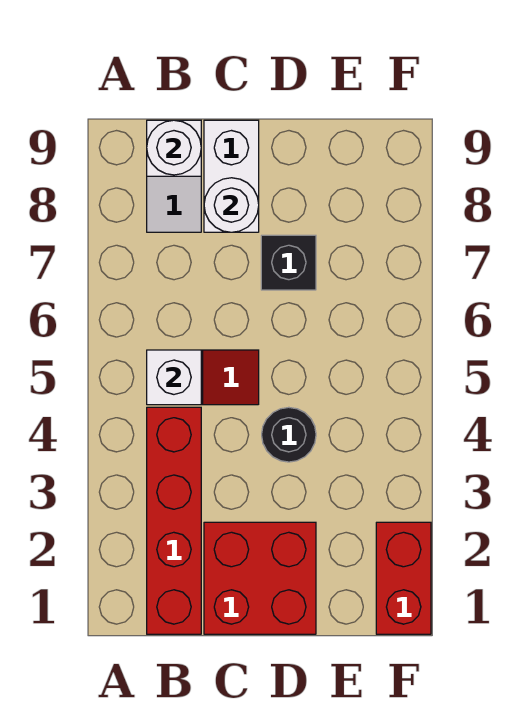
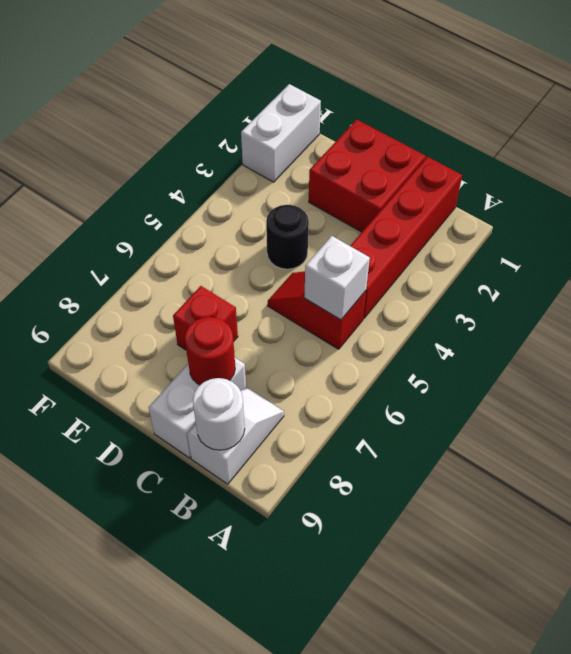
white 1x1 round brick [204,178,259,232] -> red 1x1 round brick [185,317,235,385]
black 1x1 brick [261,235,316,290] -> red 1x1 brick [173,286,238,350]
red 1x2 brick [376,522,431,634] -> white 1x2 brick [241,84,321,182]

